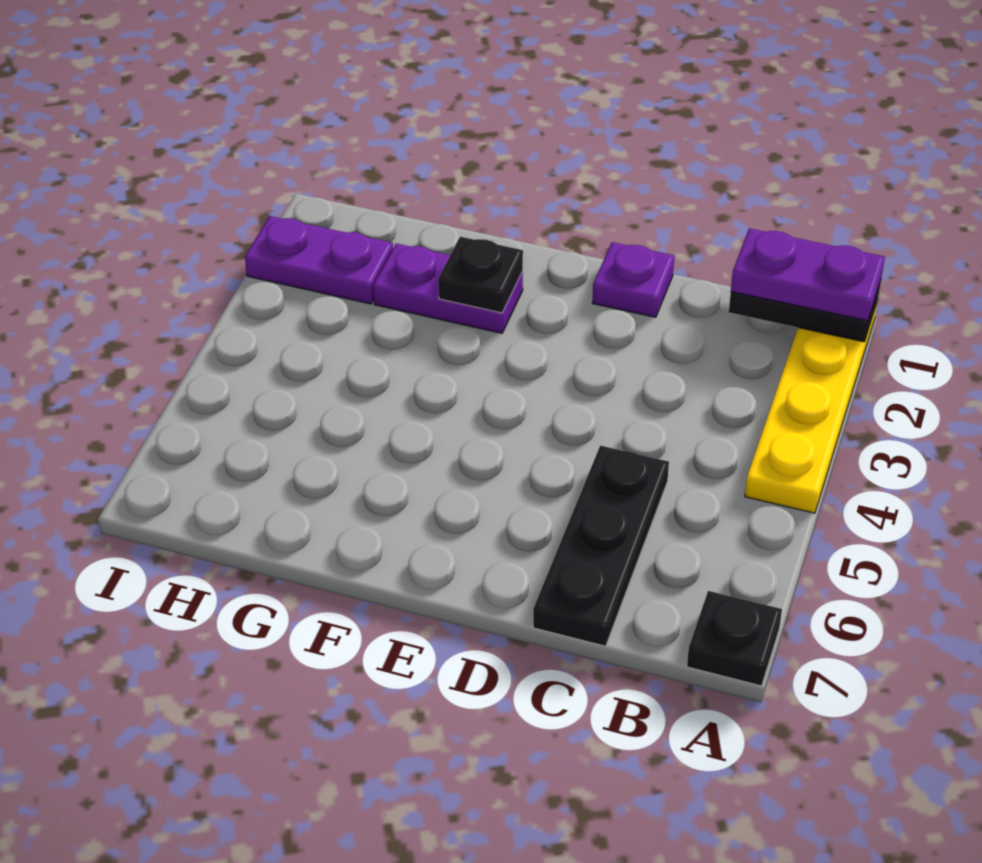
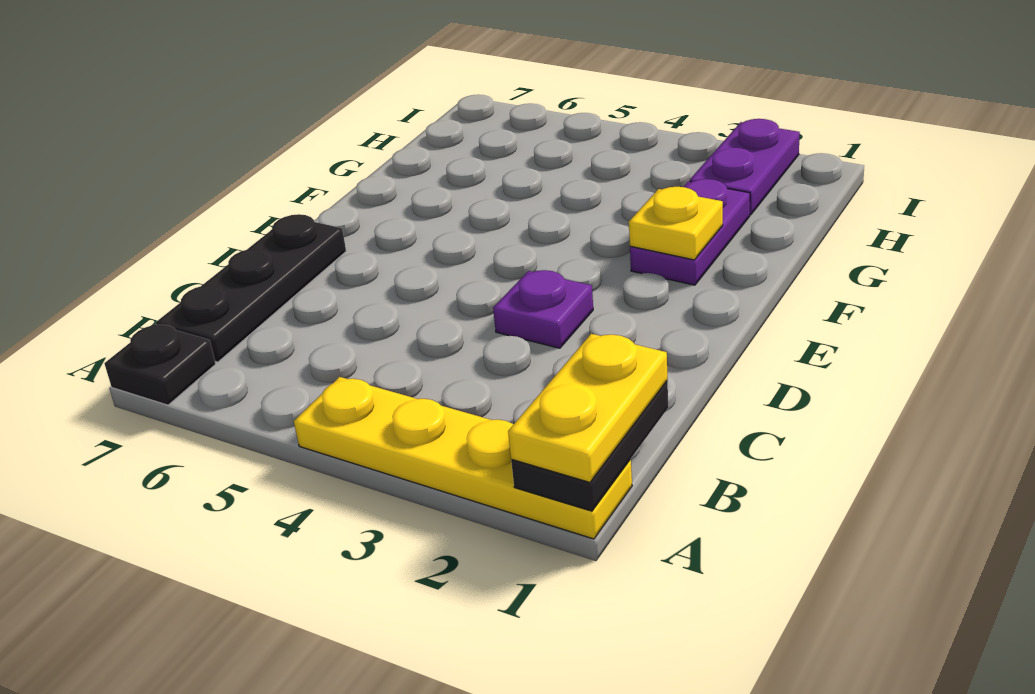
purple 1x2 plate [731,228,885,321] -> yellow 1x2 plate [508,334,668,482]
black 1x3 plate [533,446,669,646] -> black 1x3 plate turned to [156,214,346,362]
purple 1x1 plate [592,242,674,317] -> purple 1x1 plate moved to [493,270,593,348]
black 1x1 plate [438,237,523,313] -> yellow 1x1 plate [629,187,723,260]

